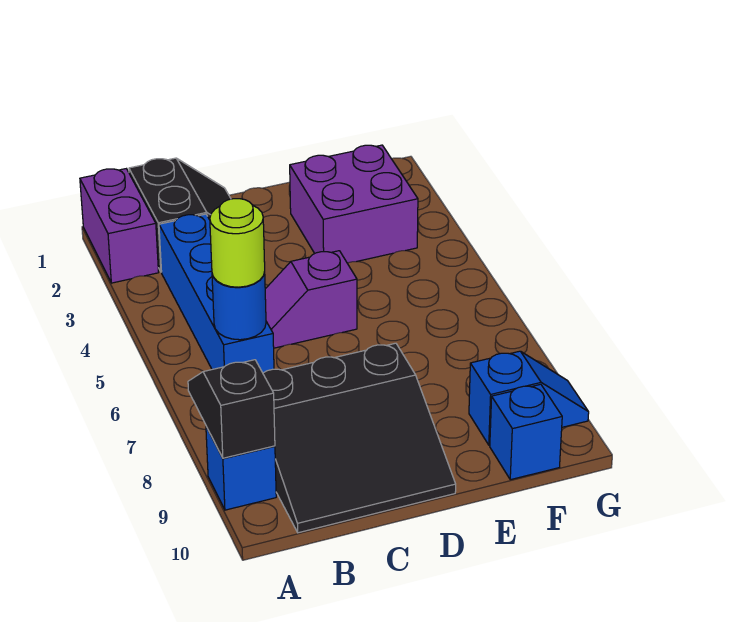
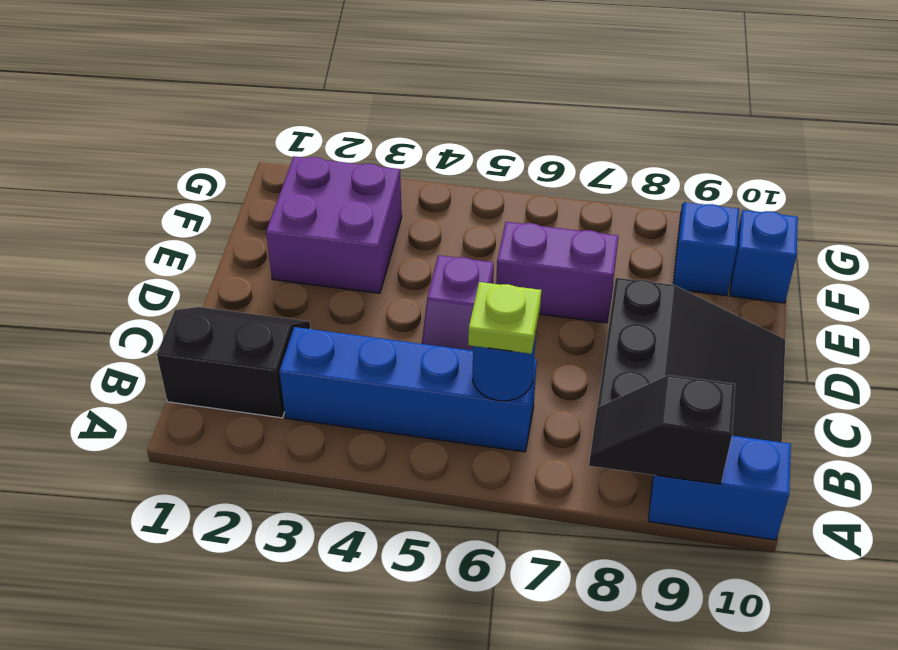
purple 1x2 brick [80,169,159,283] -> purple 1x2 brick moved to [496,222,619,323]
blue 1x1 brick [206,427,276,510] -> blue 1x2 brick [648,436,791,540]
lime 1x1 round brick [210,199,265,287] -> lime 1x1 plate [468,282,541,354]

